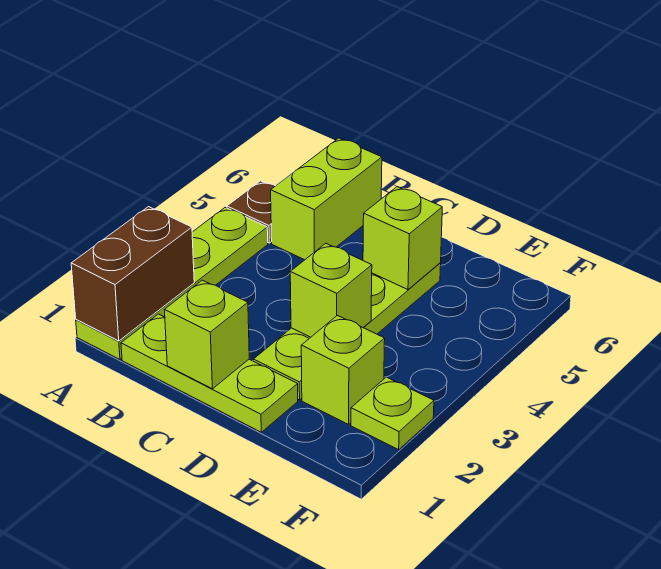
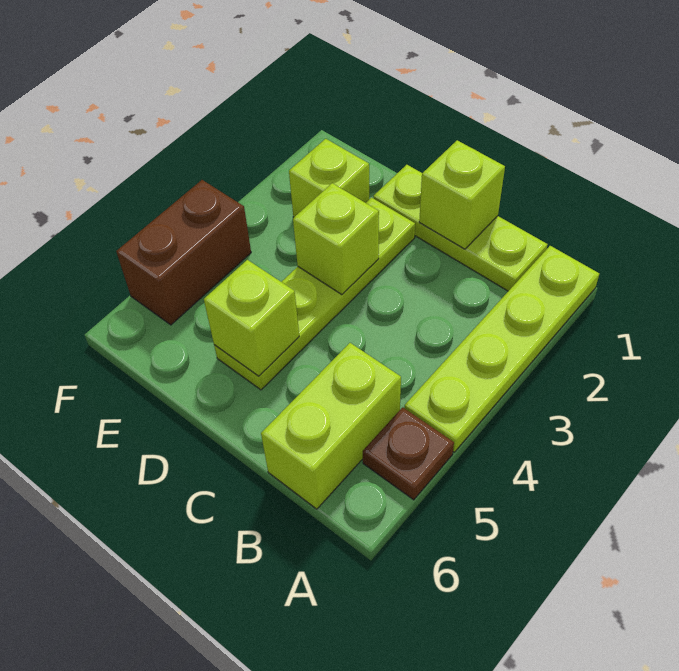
brown 1x2 brick [71,207,194,341] -> brown 1x2 brick moved to [116,180,251,325]
lime 1x1 plate [351,377,434,450] -> none

